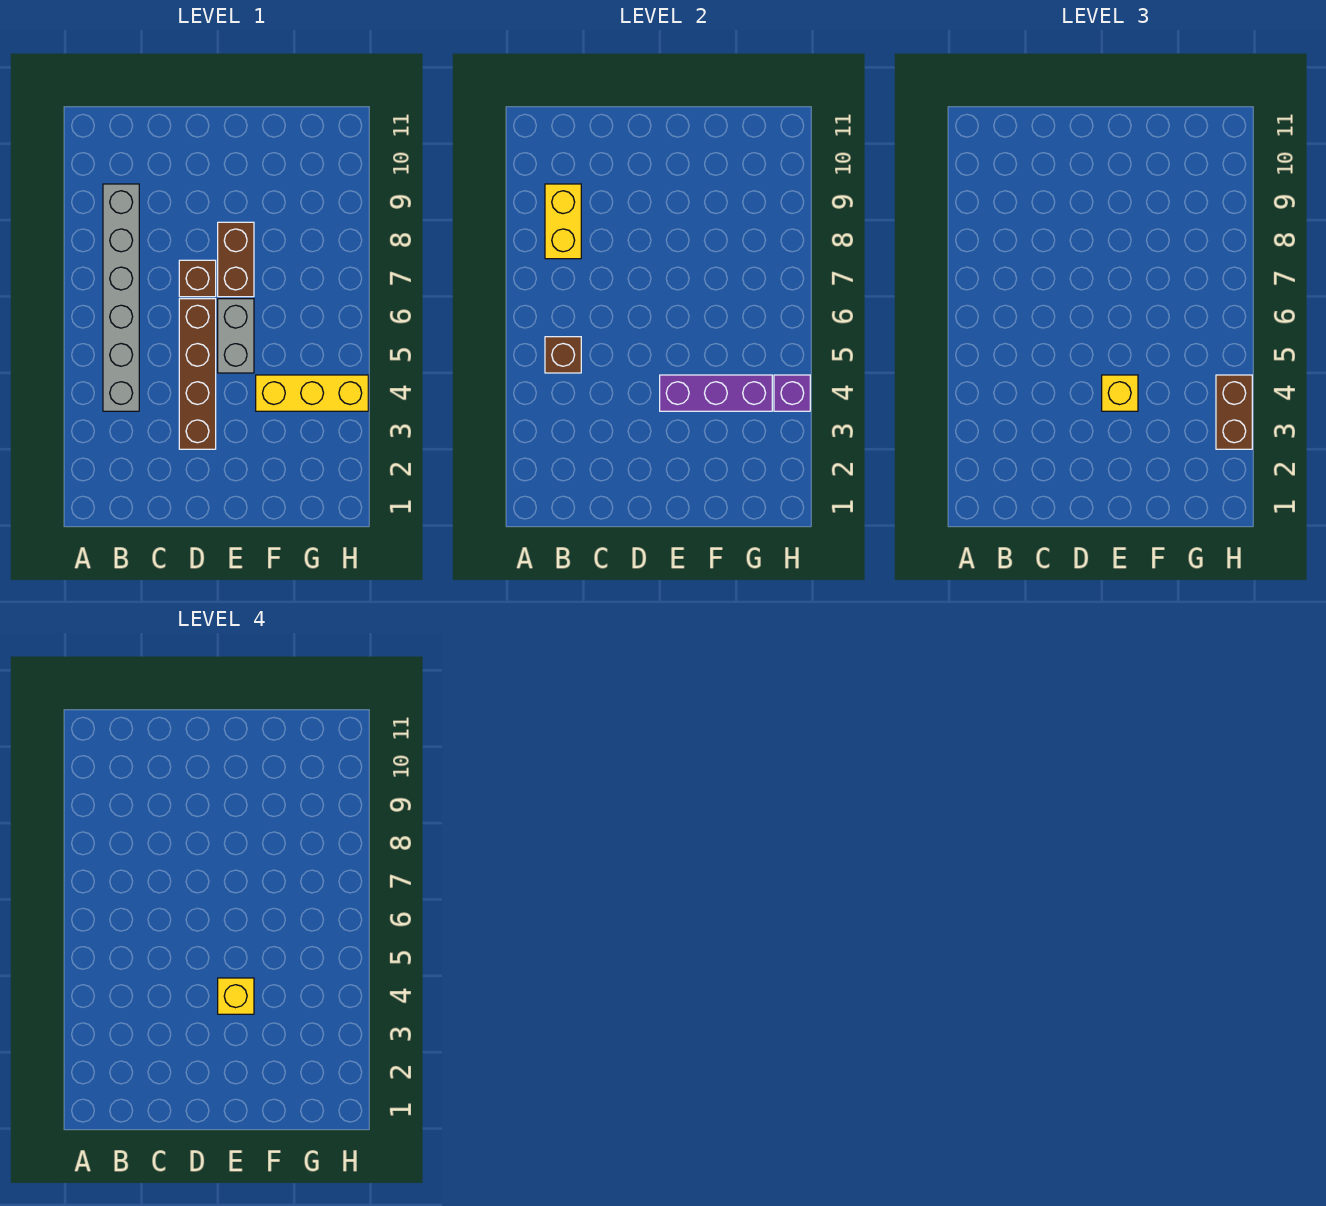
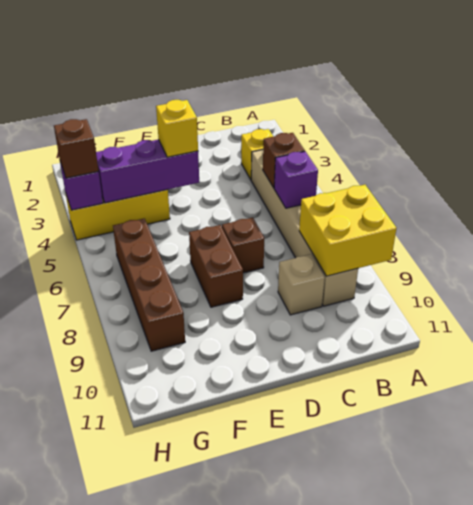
grey 1x6 brick [103,184,139,411] -> tan 1x6 brick [251,150,358,306]
none -> purple 1x1 brick [274,151,318,208]
yellow 1x2 brick [545,184,581,259] -> yellow 2x2 brick [299,185,397,276]
none -> tan 1x1 brick [278,254,325,315]
brown 1x4 brick [179,299,216,449] -> brown 1x4 brick moved to [113,218,185,351]
yellow 1x1 brick [218,978,254,1014] -> yellow 1x1 brick moved to [241,129,274,180]
grey 1x2 brick [218,299,254,373] -> none
brown 1x2 brick [1216,375,1252,449] -> brown 1x1 brick [54,119,99,178]

